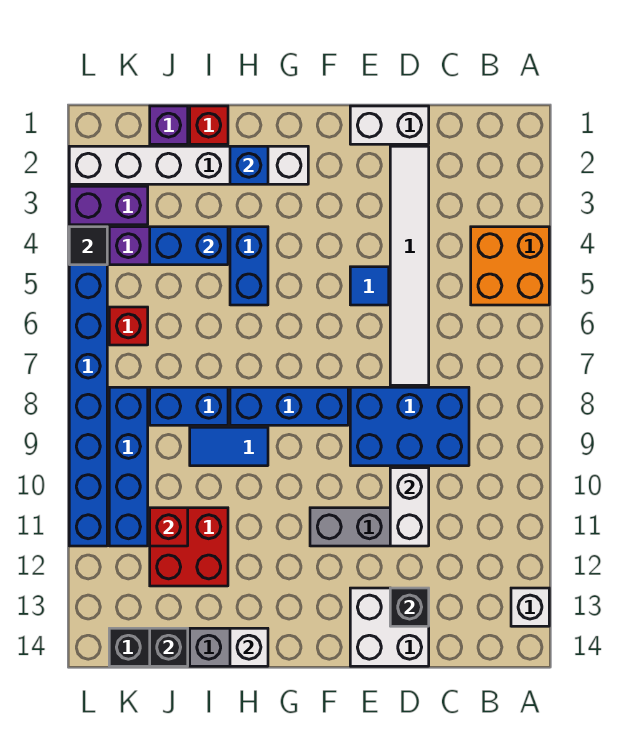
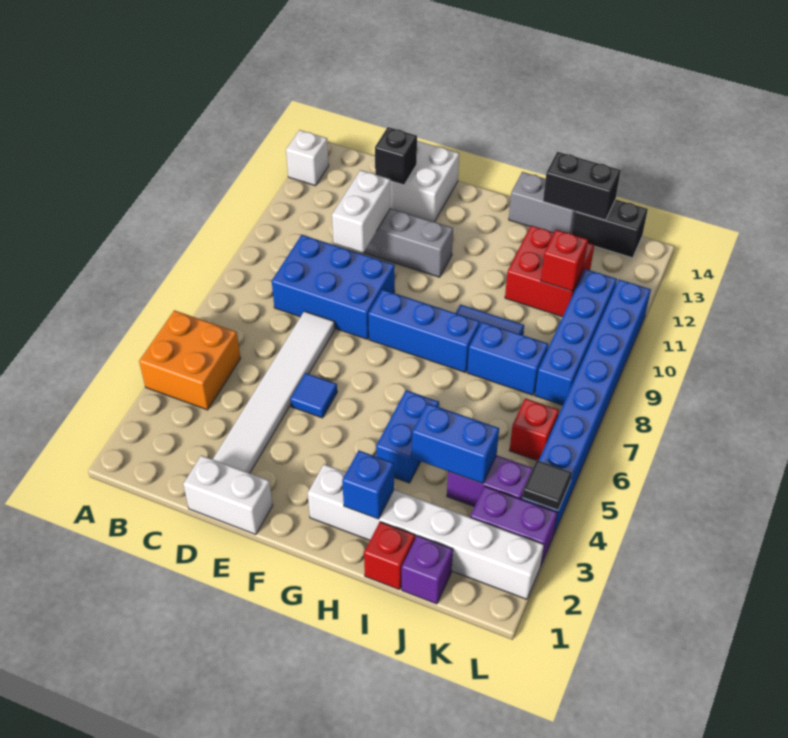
white 1x1 brick [230,628,268,666] -> none
black 1x1 brick [150,628,188,666] -> black 1x2 brick [543,152,621,220]

